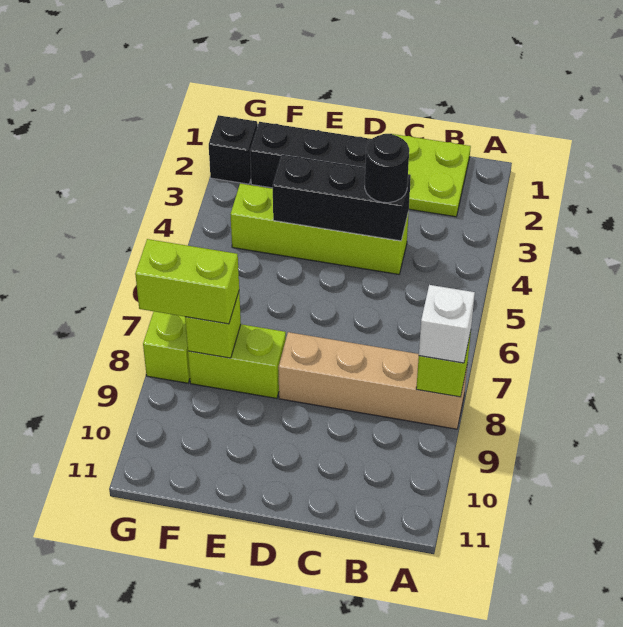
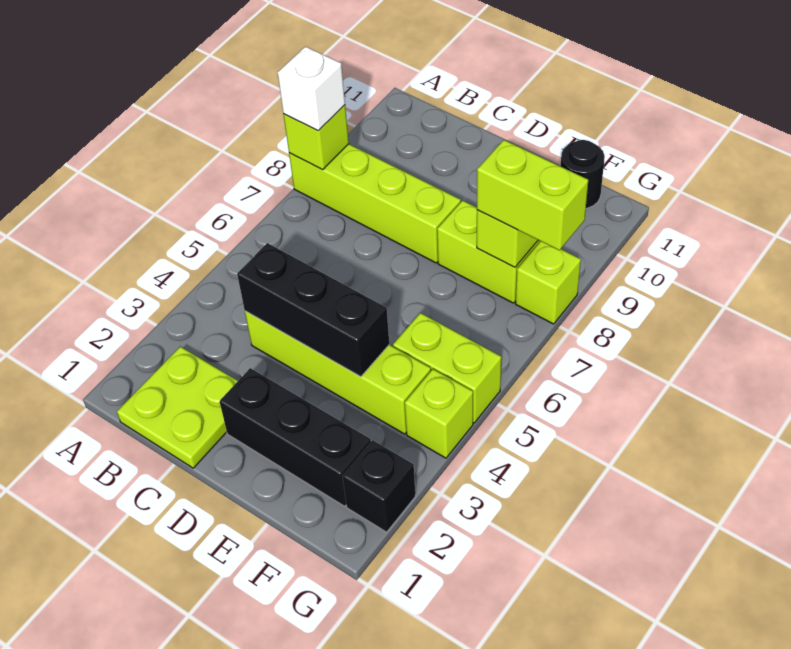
tan 1x4 brick [278,332,468,429] -> lime 1x4 brick [289,144,461,263]
black 1x1 round brick [365,134,409,203] -> black 1x1 round brick moved to [560,140,605,208]
none -> lime 1x2 brick [393,313,501,423]
none -> lime 1x1 brick [405,369,473,458]

